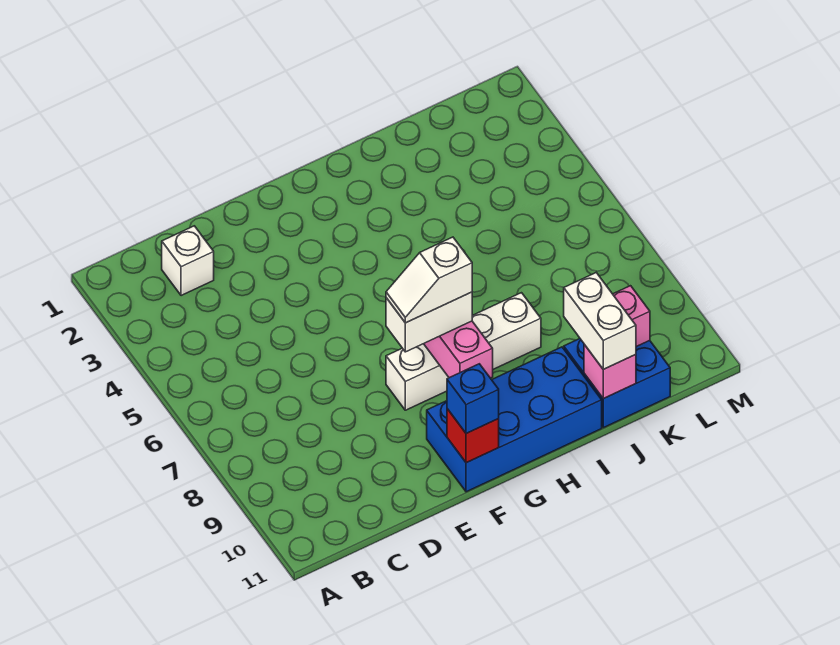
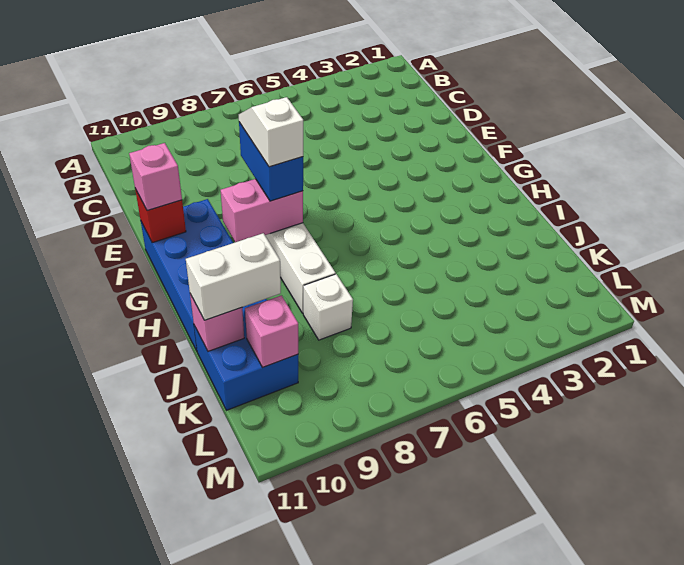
white 1x1 brick [162,226,214,296] -> white 1x1 brick moved to [303,274,353,340]
white 1x2 brick [386,292,472,352] -> blue 1x2 brick [239,122,303,201]
blue 1x1 brick [447,364,499,434] -> pink 1x1 brick [129,143,182,210]

